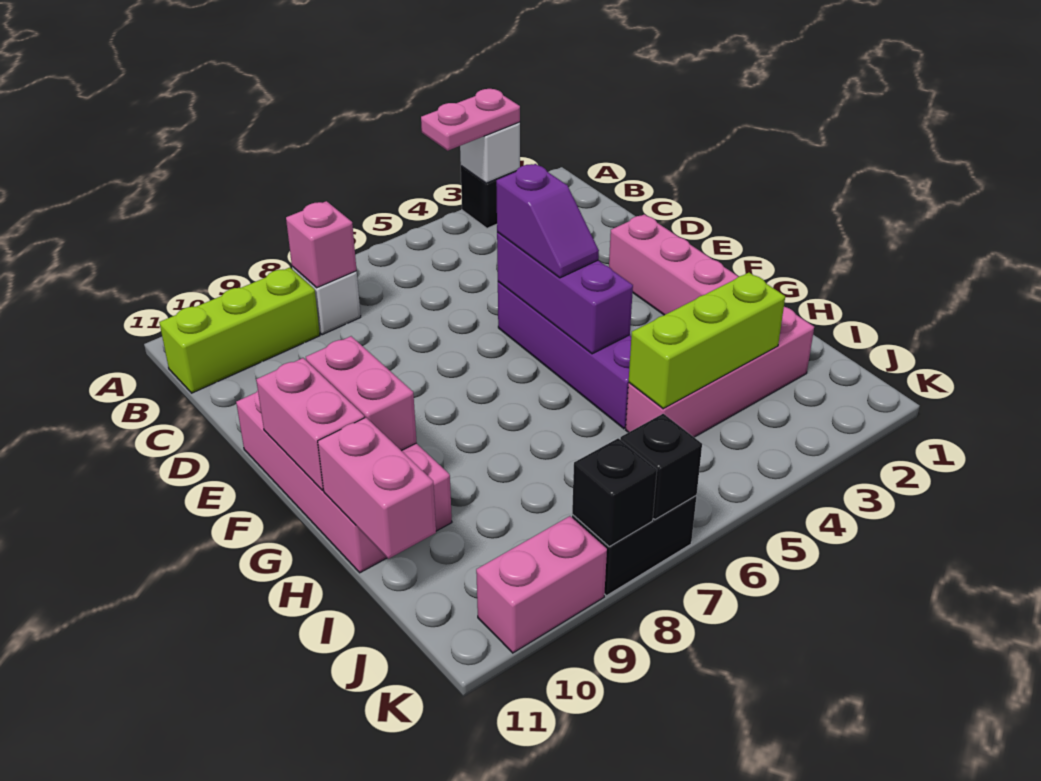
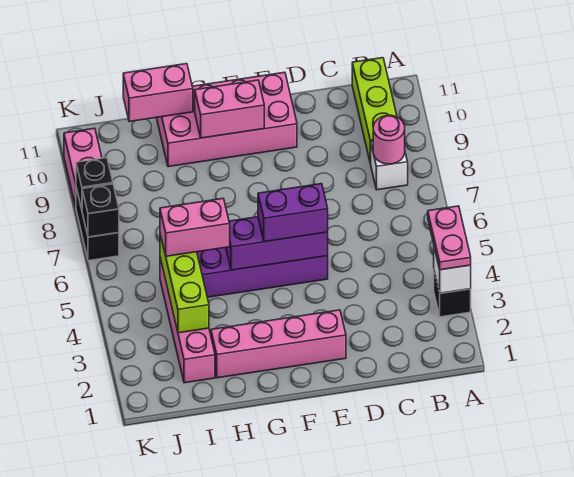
pink 1x1 brick [286,201,357,288] -> pink 1x1 round brick [373,115,405,164]
purple 1x2 slope [496,164,599,278] -> purple 1x2 brick [258,184,328,242]
pink 1x2 brick [256,358,365,491] -> pink 1x2 brick moved to [160,199,230,256]

